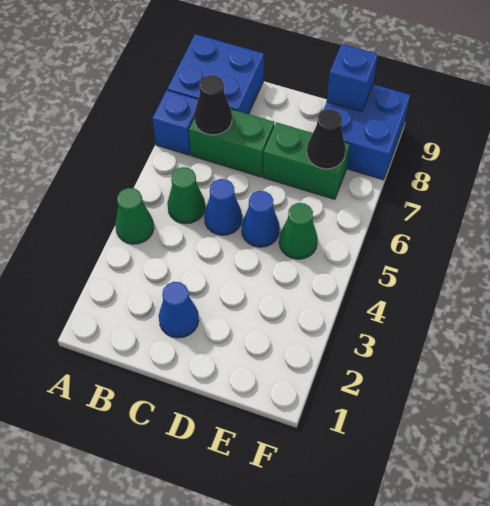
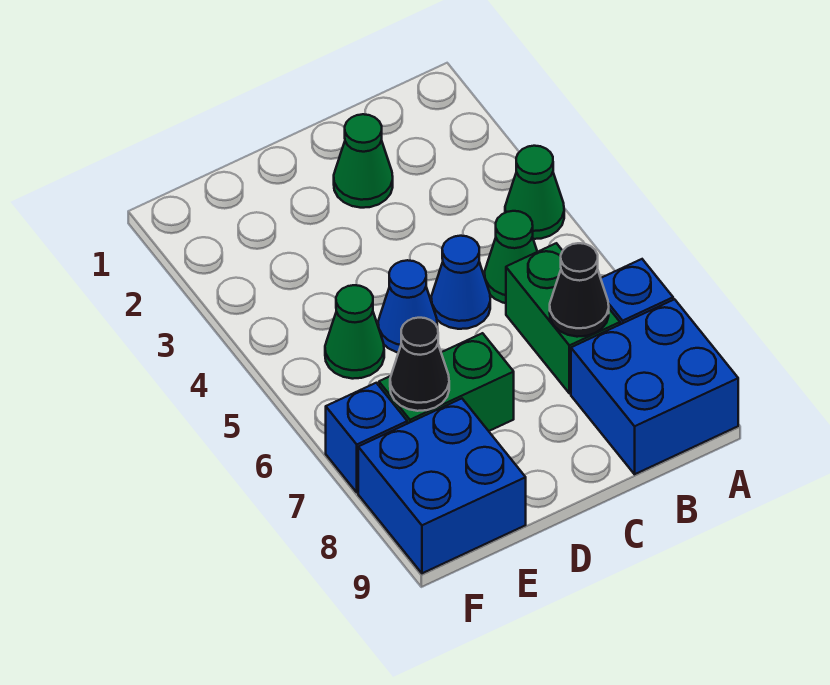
green 1x2 brick [189,109,274,177] -> green 1x2 brick turned to [506,243,620,393]
blue 1x1 cone [159,282,199,338] -> green 1x1 cone [334,114,393,208]
blue 1x1 brick [327,44,378,112] -> blue 1x1 brick moved to [326,383,407,492]

